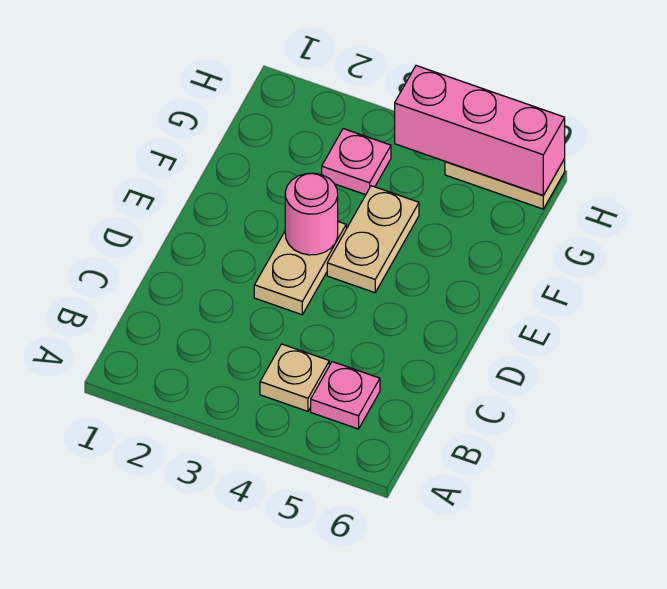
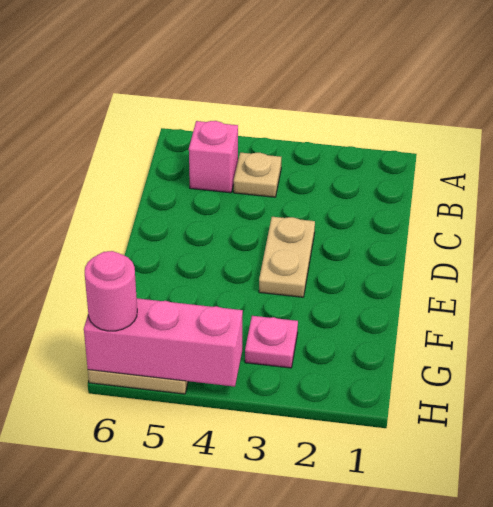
pink 1x1 plate [311,362,380,429] -> pink 1x1 brick [189,121,238,193]
pink 1x1 round brick [285,173,338,255] -> pink 1x1 round brick moved to [85,251,137,331]
tan 1x2 plate [327,186,419,293] -> none

